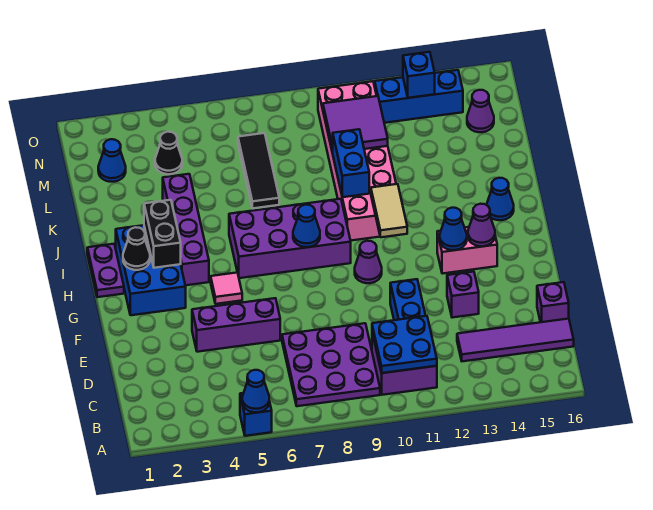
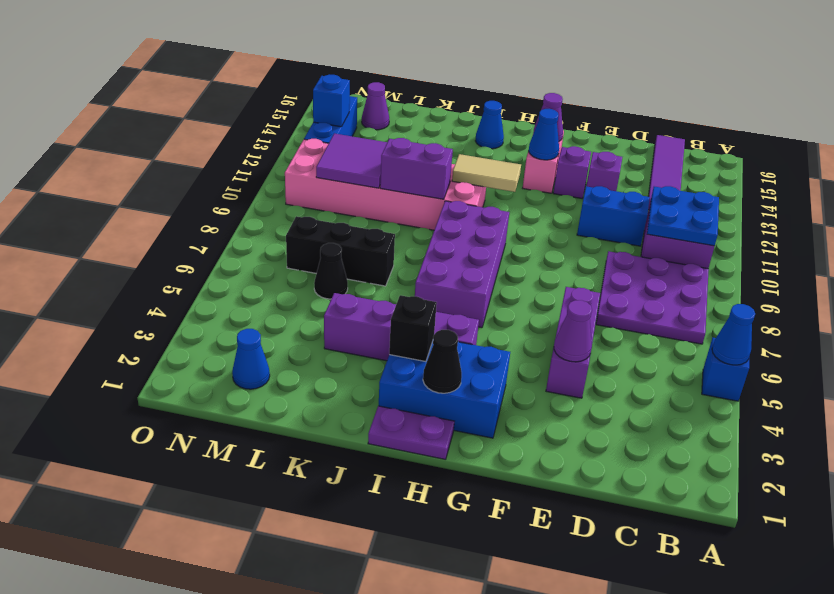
purple 1x1 brick [537,282,569,322] -> purple 1x1 brick moved to [553,146,591,198]
pink 1x1 tile [211,273,242,304] -> none
purple 1x1 cone [355,241,382,283] -> purple 1x1 cone moved to [554,300,592,362]
black 1x2 brick [144,200,181,268] -> black 1x1 brick [389,295,437,362]
blue 1x1 cone [293,205,320,247] -> none
blue 1x2 brick [332,129,369,197] -> purple 1x2 brick [380,138,453,199]
black 1x3 tile [238,133,279,208] -> black 1x3 brick [286,216,395,286]
black 1x1 cone [155,132,182,174] -> black 1x1 cone moved to [314,243,348,299]

